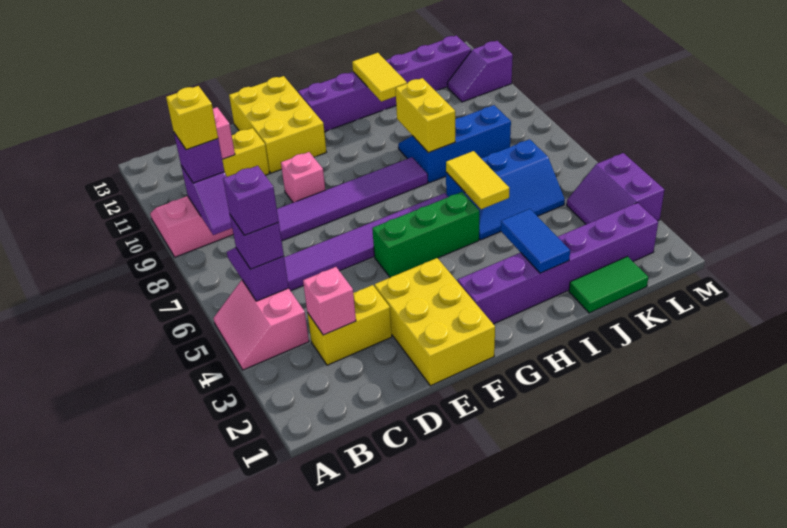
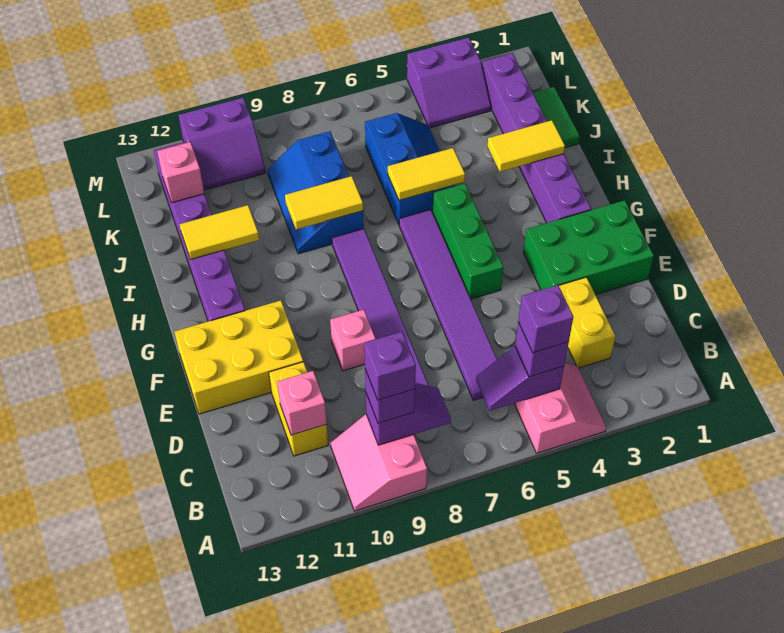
pink 2x2 slope [214,280,309,370] -> pink 2x2 slope turned to [514,363,606,453]
yellow 1x1 brick [166,86,218,150] -> purple 1x1 brick [364,332,416,400]
pink 1x1 brick [303,267,356,335] -> pink 1x1 brick moved to [157,142,204,203]
yellow 2x3 brick [374,258,495,386] -> green 2x3 brick [523,200,654,295]
blue 1x2 tile [501,209,570,273] -> yellow 1x2 tile [487,120,565,172]
yellow 1x2 brick [396,78,455,153] -> yellow 1x2 tile [285,176,363,230]
purple 1x2 slope [447,41,513,102] -> purple 2x2 slope [179,98,266,190]

